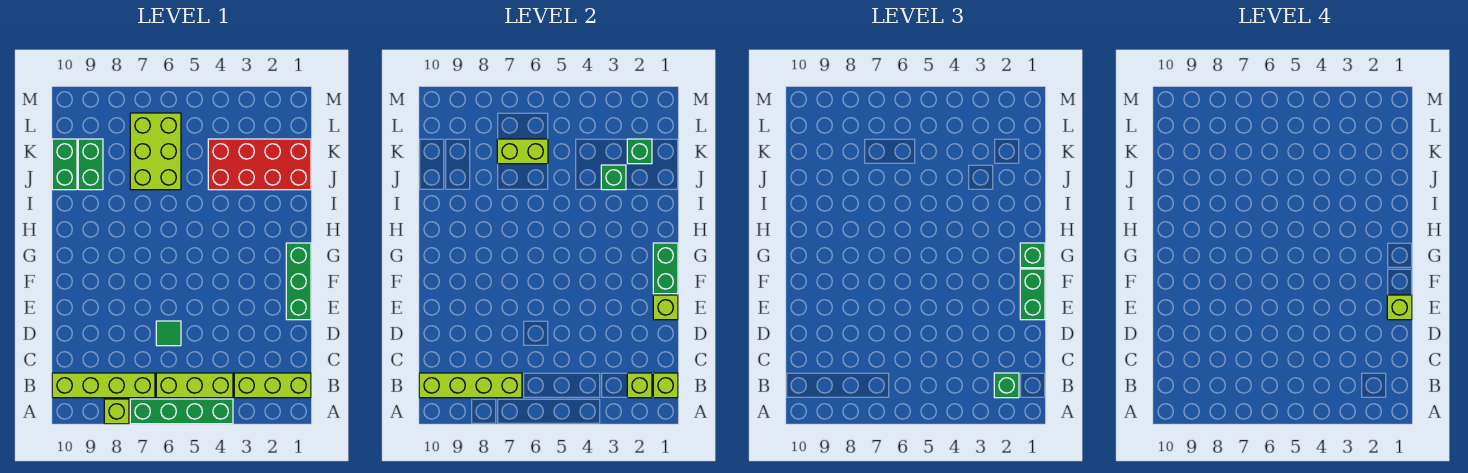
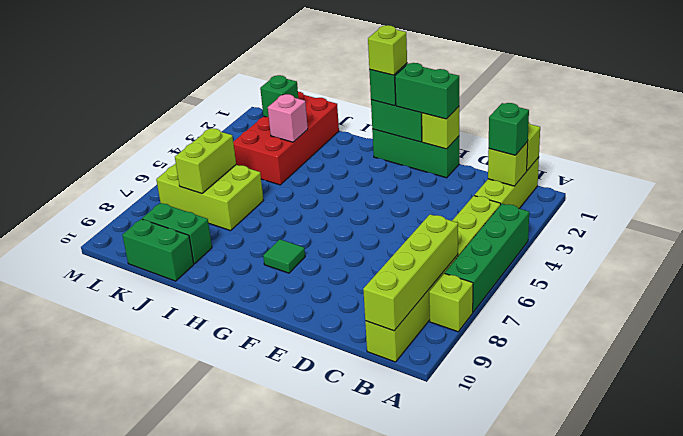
green 1x1 tile [156,321,181,346] -> green 1x1 tile moved to [263,239,305,273]
lime 1x1 brick [1387,295,1412,320] -> lime 1x1 brick moved to [368,25,407,75]
green 1x1 brick [601,165,626,190] -> pink 1x1 brick [268,94,308,142]

